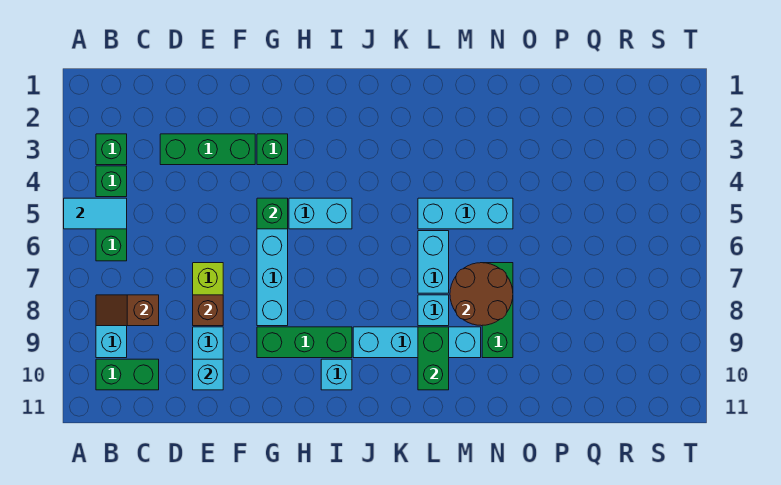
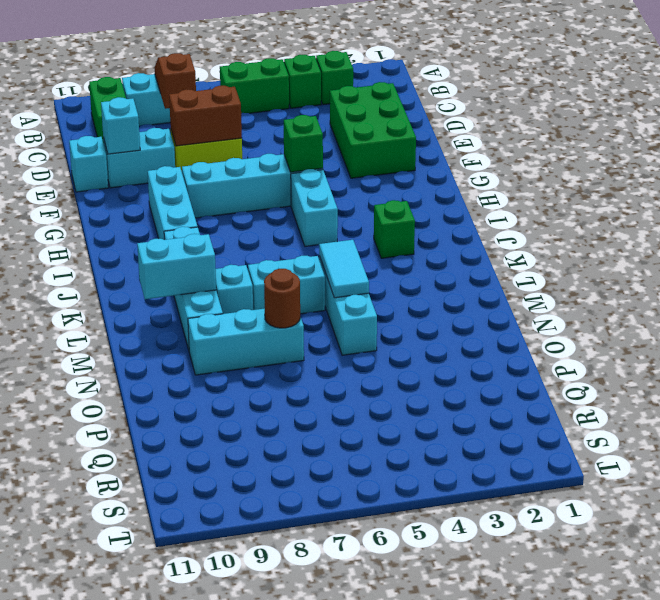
cyan 1x2 tile [64,198,127,229] -> cyan 1x2 tile moved to [319,240,369,298]
green 1x3 brick [160,134,255,165] -> green 2x3 brick [330,82,416,178]
brown 1x1 brick [193,295,223,326] -> brown 1x2 brick [169,86,242,146]
green 1x1 brick [257,134,288,165] -> green 1x1 brick moved to [374,200,415,258]
green 1x3 brick [257,327,352,358] -> cyan 1x3 brick [148,166,198,240]
cyan 1x1 brick [321,359,352,390] -> cyan 1x1 brick moved to [69,136,108,192]
green 1x2 brick [418,327,449,390] -> cyan 1x2 brick [137,234,216,299]
brown 2x2 round brick [450,263,513,326] -> brown 1x1 round brick [264,269,300,328]
green 1x3 brick [482,263,513,358] -> cyan 1x3 brick [188,308,304,375]

